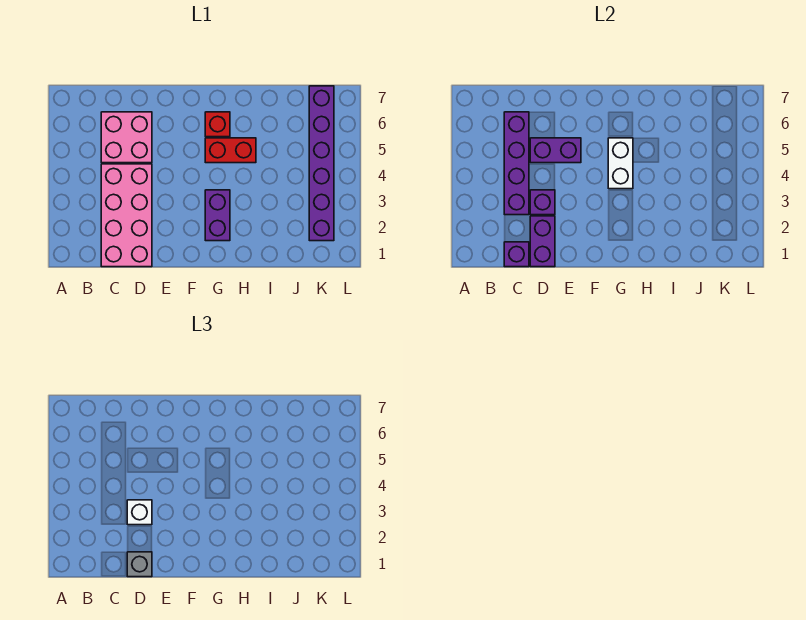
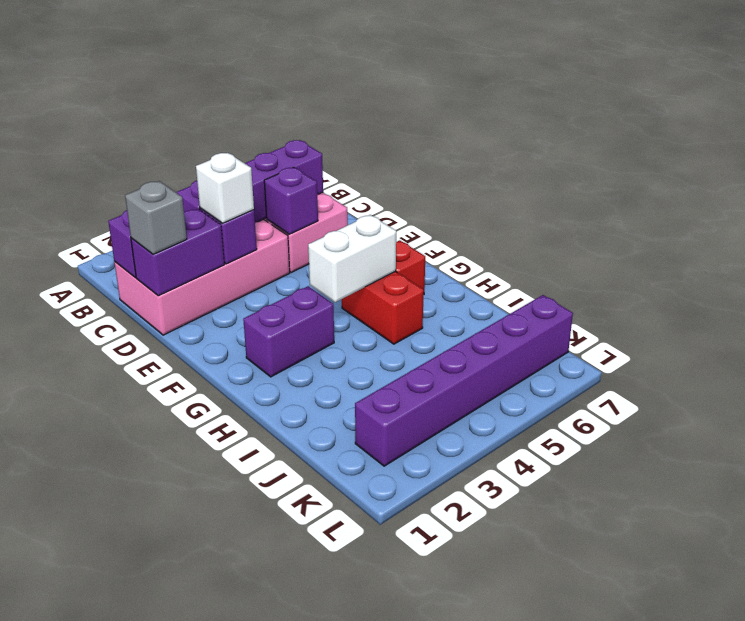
purple 1x2 brick [530,138,581,163] -> purple 1x1 brick [264,167,318,234]

